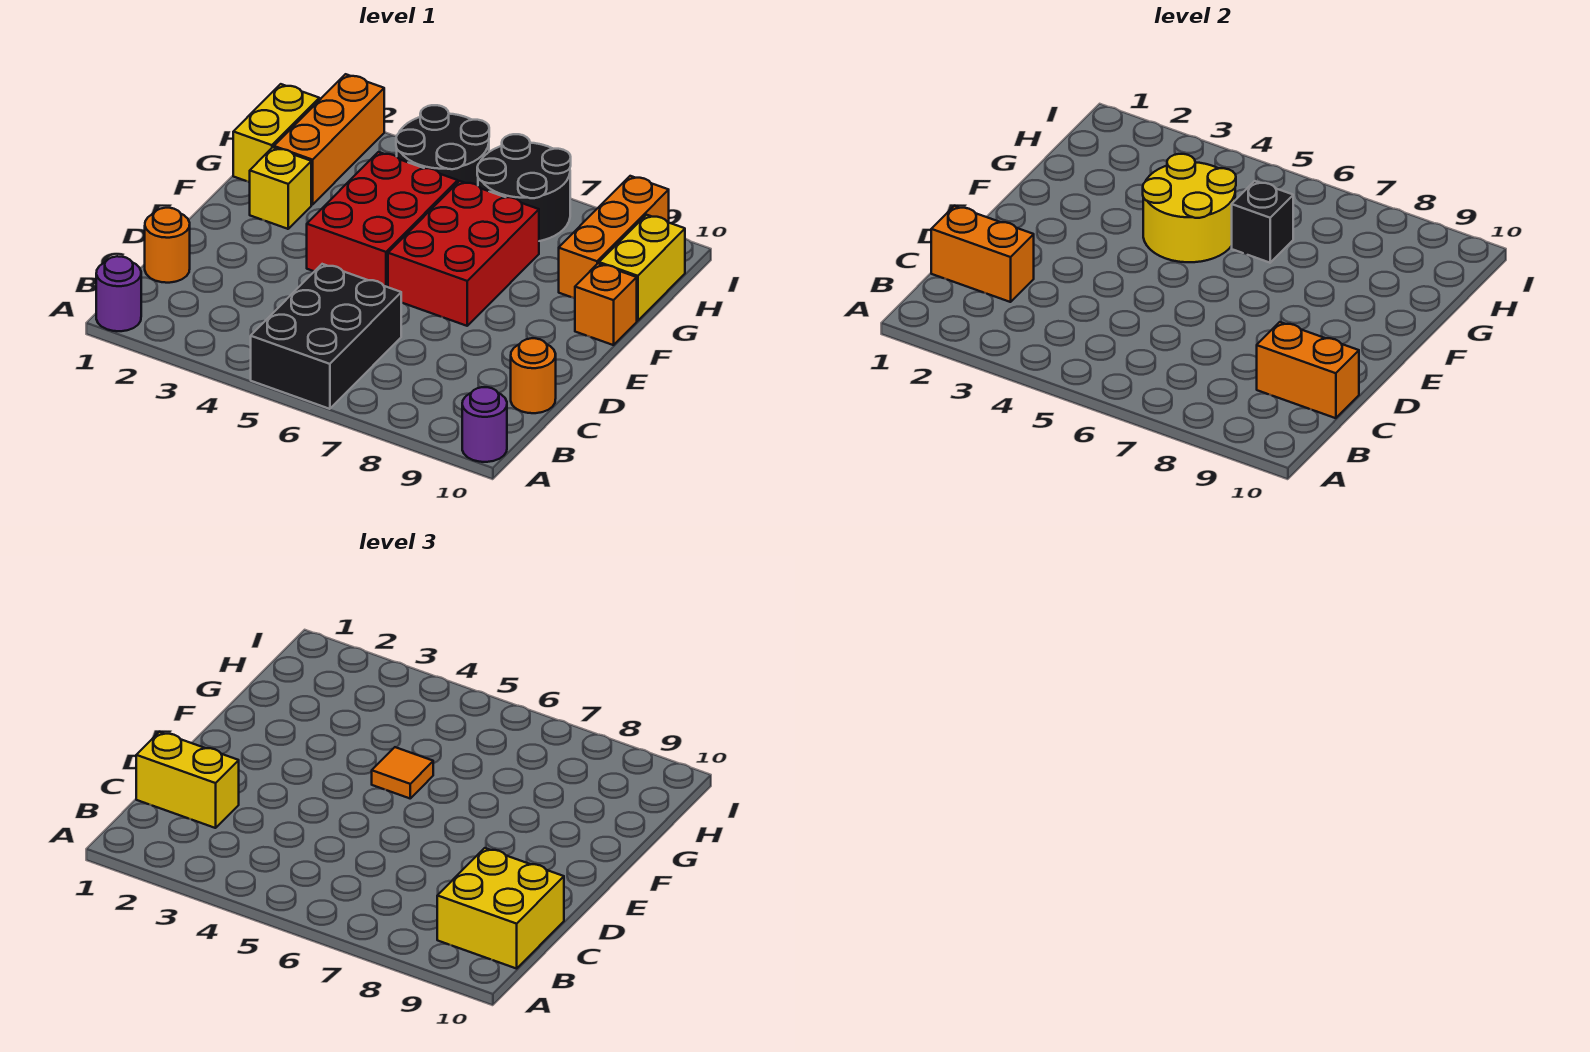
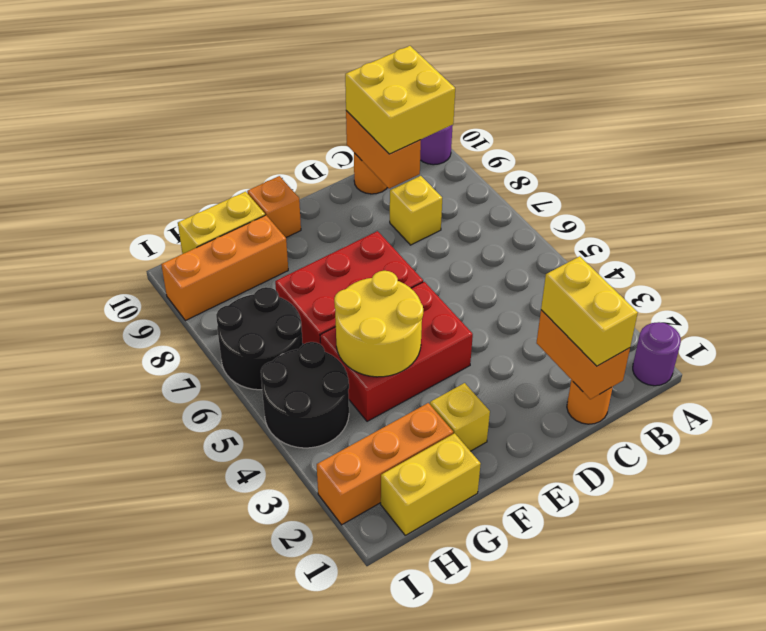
black 2x3 brick [251,264,401,409] -> none
none -> yellow 1x1 brick [390,176,442,245]
orange 1x1 tile [372,747,433,798] -> none
black 1x1 brick [1232,181,1293,263] -> none

